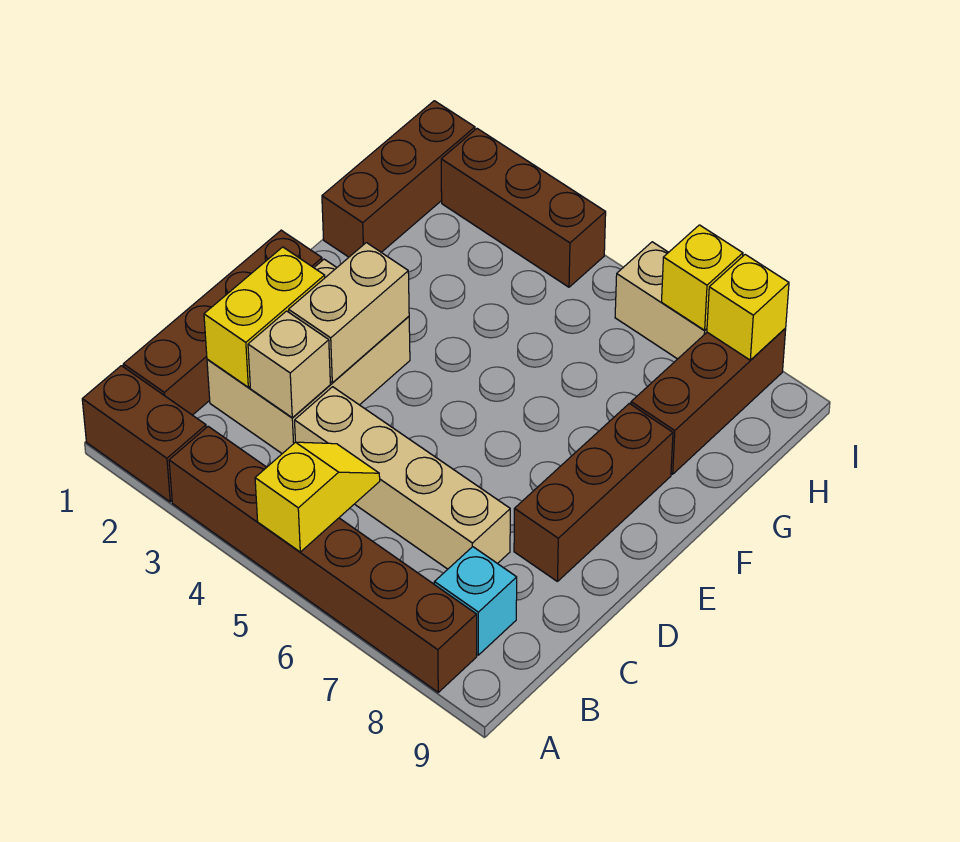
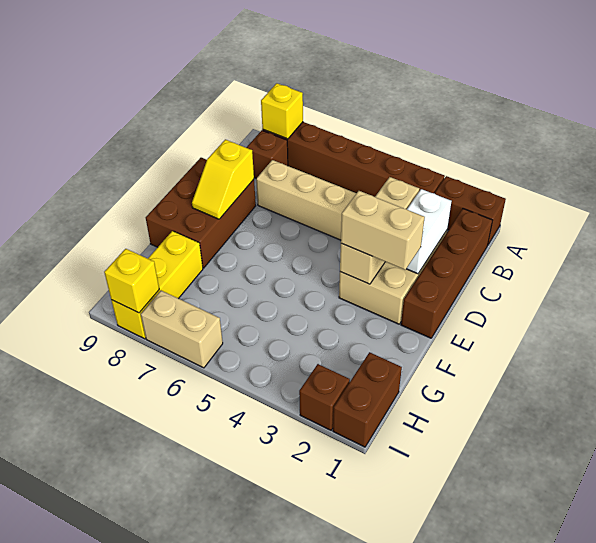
yellow 1x2 slope [255,442,380,552] -> yellow 1x2 slope moved to [192,139,254,219]
cyan 1x1 brick [434,547,517,655] -> brown 1x1 brick [246,130,288,178]
yellow 1x2 brick [204,247,325,387] -> white 1x2 brick [406,189,452,274]
brown 1x3 brick [514,403,673,581] -> brown 2x3 brick [146,158,256,268]
none -> tan 1x2 brick [341,191,425,270]
brown 1x3 brick [322,101,475,257] -> brown 1x2 brick [333,352,402,447]
brown 1x3 brick [631,328,786,474] -> yellow 1x3 brick [111,231,203,339]
brown 1x3 brick [441,129,606,287] -> brown 1x1 brick [299,364,350,430]
yellow 1x1 brick [662,225,743,330] -> yellow 1x1 brick moved to [261,83,303,139]

